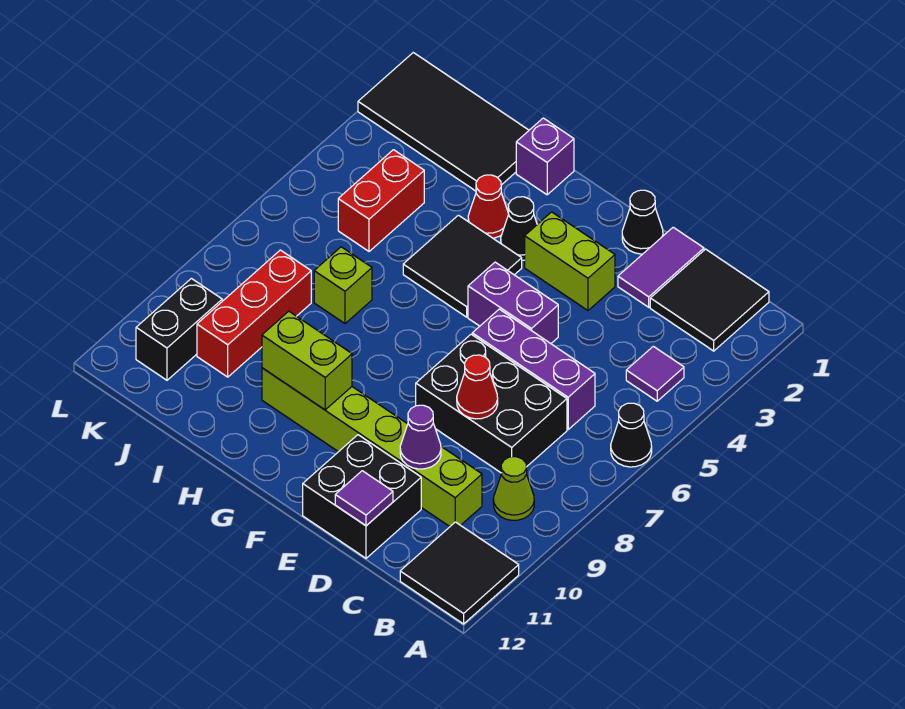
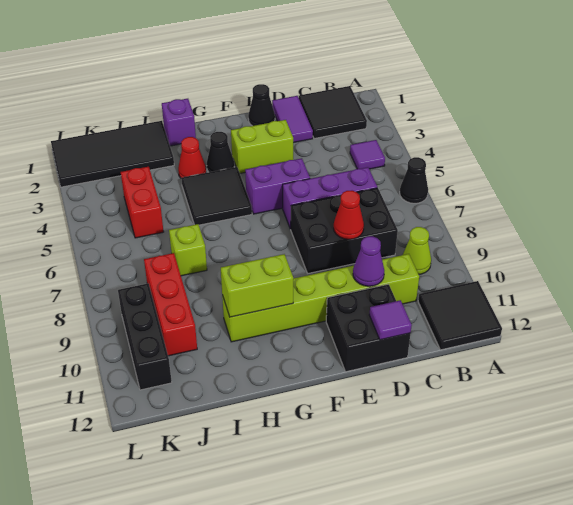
black 1x2 brick [136,278,222,380] -> black 1x3 brick [118,283,172,390]

